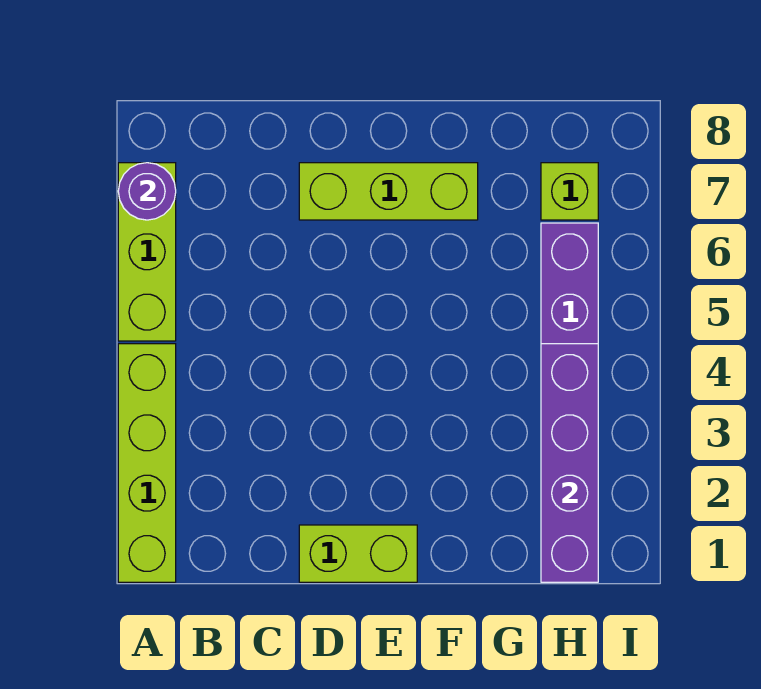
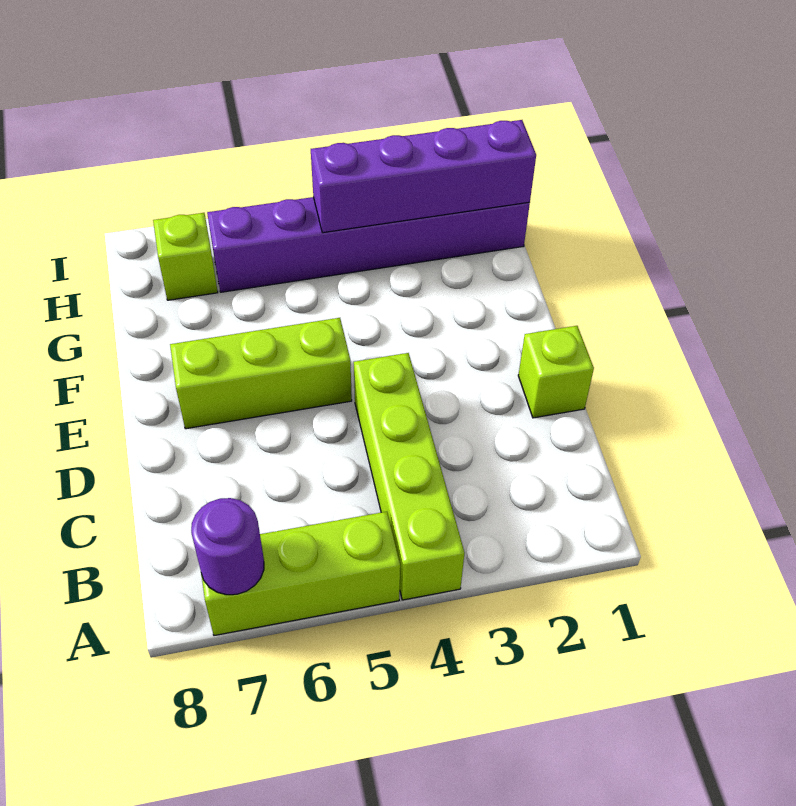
lime 1x4 brick [118,344,176,582] -> lime 1x4 brick turned to [354,353,465,600]
lime 1x2 brick [299,525,417,582] -> lime 1x1 brick [518,326,594,418]
lime 1x3 brick [299,163,478,220] -> lime 1x3 brick turned to [170,318,352,429]

